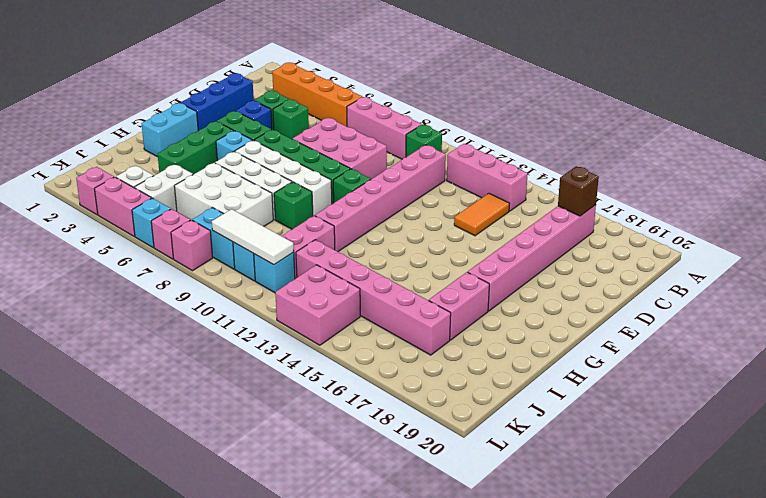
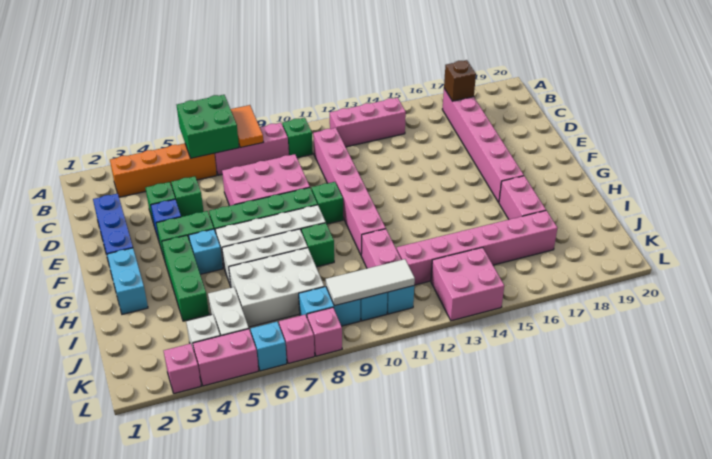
none -> green 2x2 brick [177,95,239,158]
orange 1x2 tile [454,193,509,236] -> orange 1x2 tile moved to [231,105,263,148]

